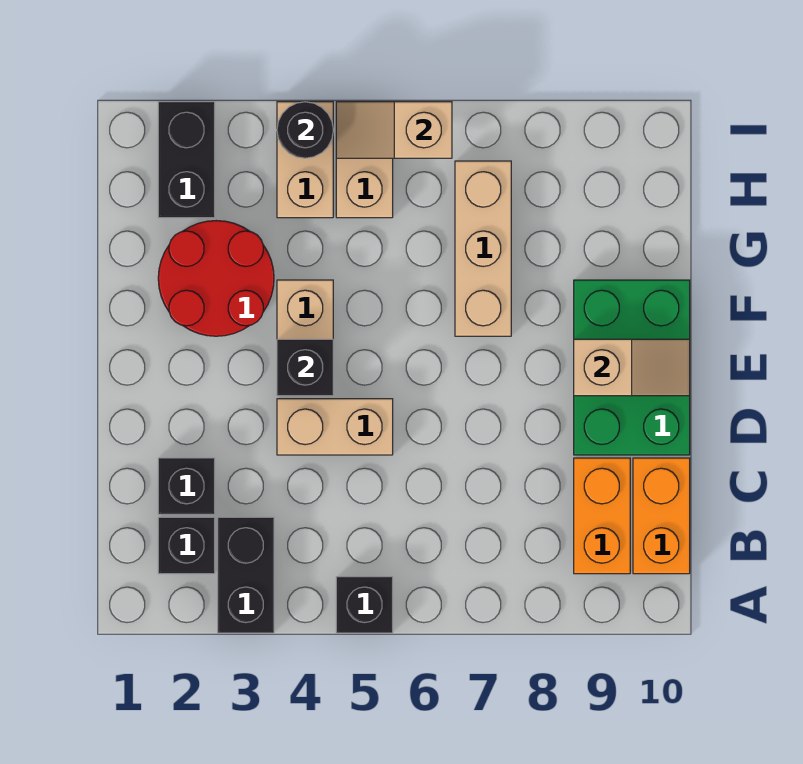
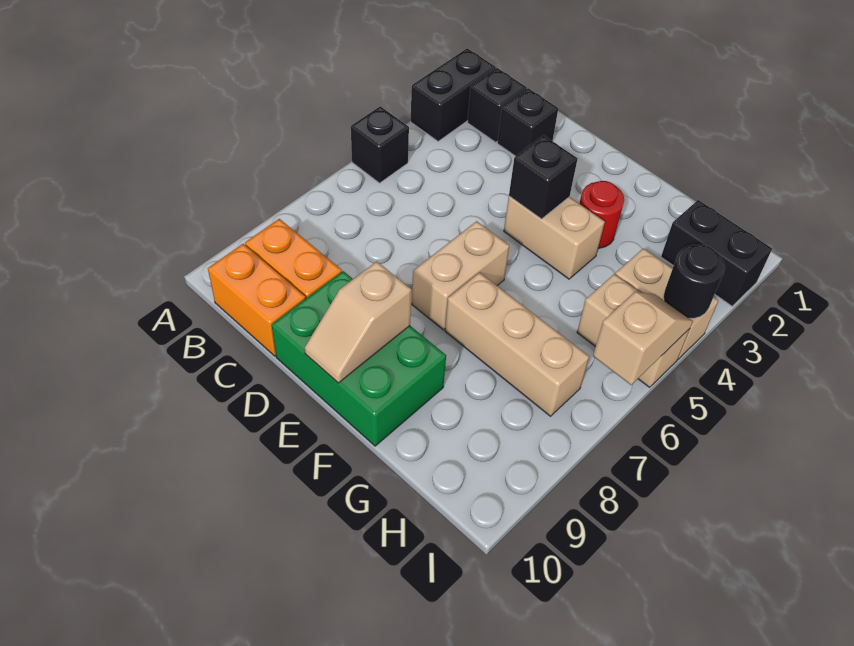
black 1x2 brick [218,517,274,633] -> black 1x2 brick turned to [411,48,496,141]
tan 1x2 brick [277,399,393,455] -> tan 1x2 brick moved to [412,221,509,330]
red 2x2 round brick [158,221,274,336] -> red 1x1 round brick [579,181,624,248]

